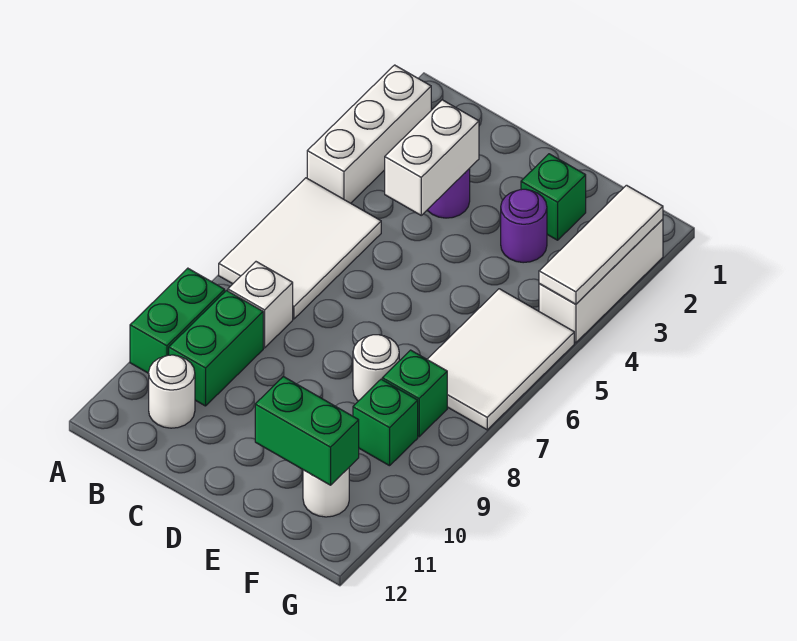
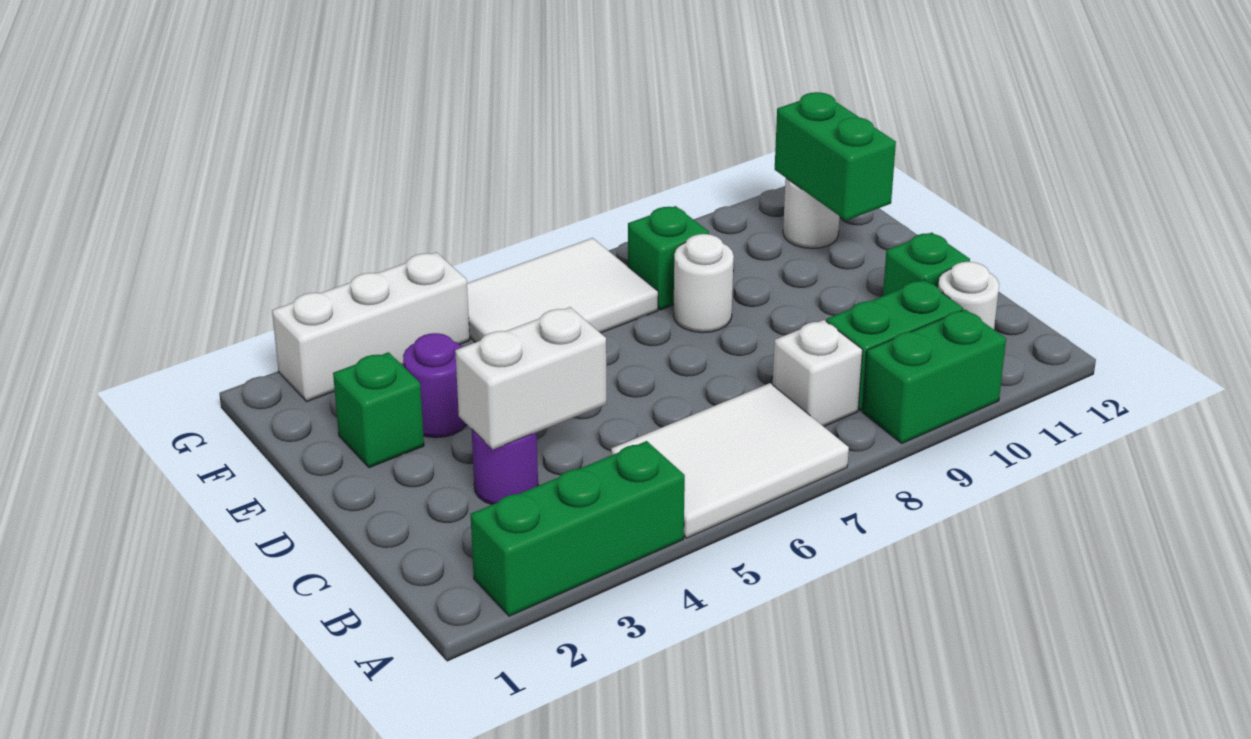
white 1x3 brick [307,65,431,203] -> green 1x3 brick [470,441,685,616]
green 1x1 brick [353,379,418,466] -> green 1x1 brick moved to [883,233,970,296]
white 1x3 tile [539,185,663,304] -> none

